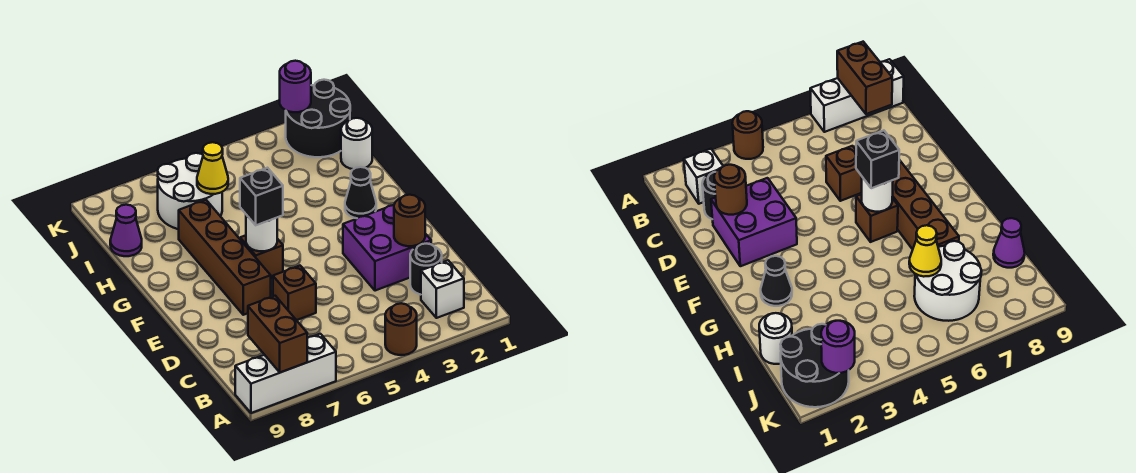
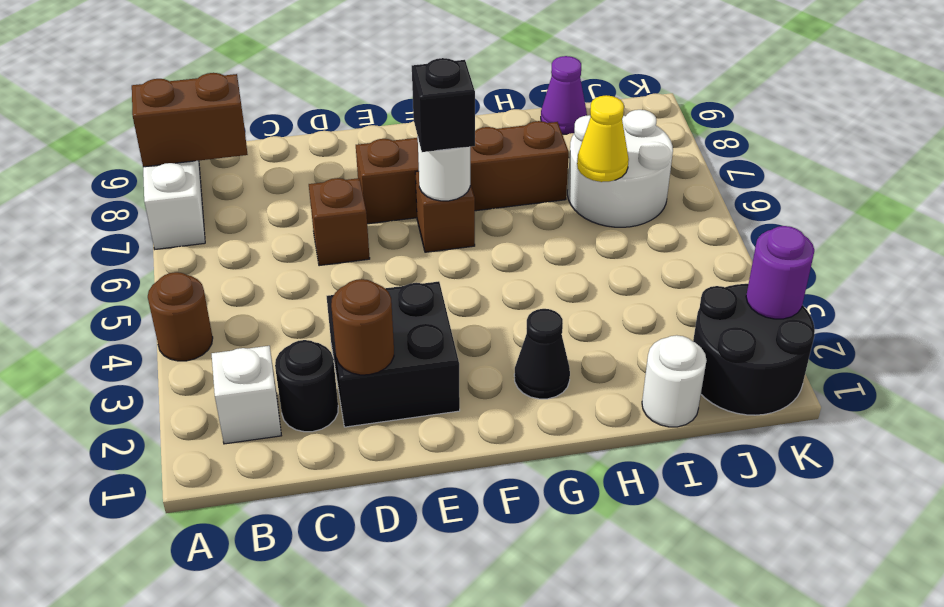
purple 2x2 brick [343,205,431,291] -> black 2x2 brick [327,281,460,427]

